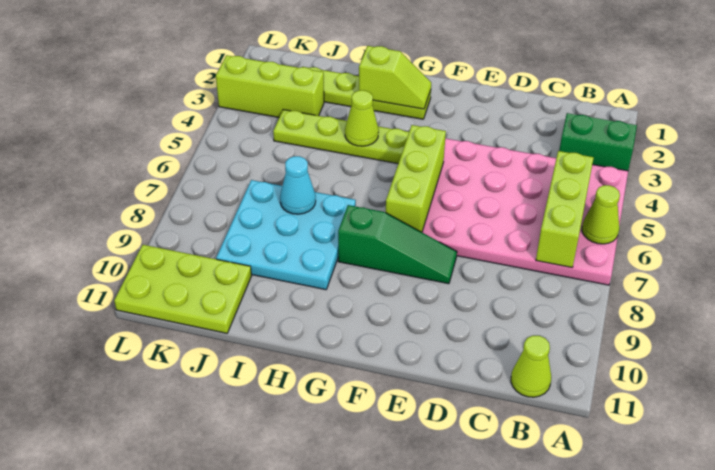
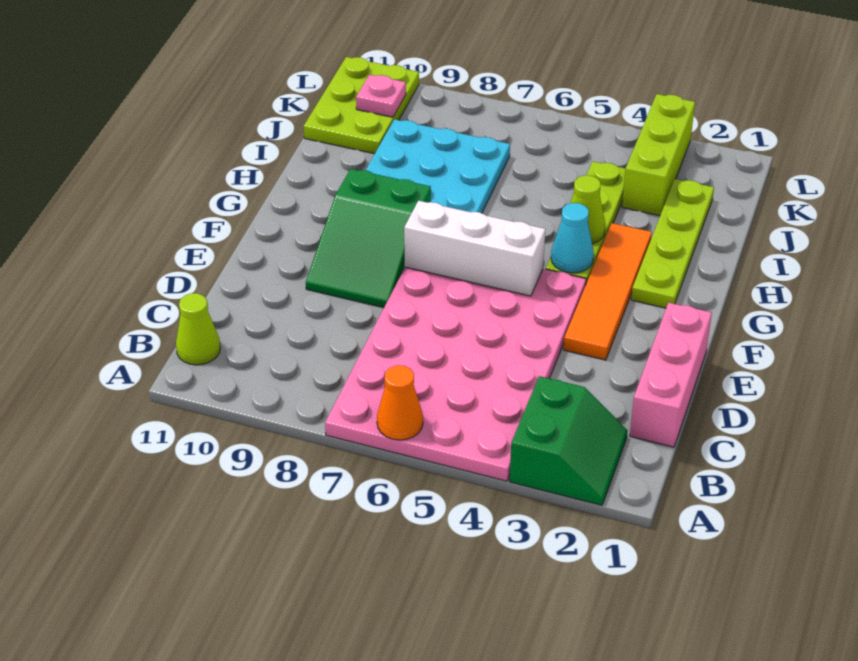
lime 1x1 cone [582,185,620,244] -> orange 1x1 cone [377,365,423,440]
lime 1x3 brick [536,151,594,267] -> none
none -> pink 1x3 brick [630,303,712,447]
none -> orange 1x4 tile [564,223,652,360]
green 1x3 slope [338,205,457,284] -> green 2x3 slope [306,169,431,308]
lime 1x3 brick [386,125,446,232] -> white 1x3 brick [404,201,545,296]
lime 1x2 slope [359,46,431,109] -> none
cyan 1x1 cone [280,156,316,214] -> cyan 1x1 cone moved to [551,203,594,273]
none -> pink 1x1 plate [356,75,406,117]

